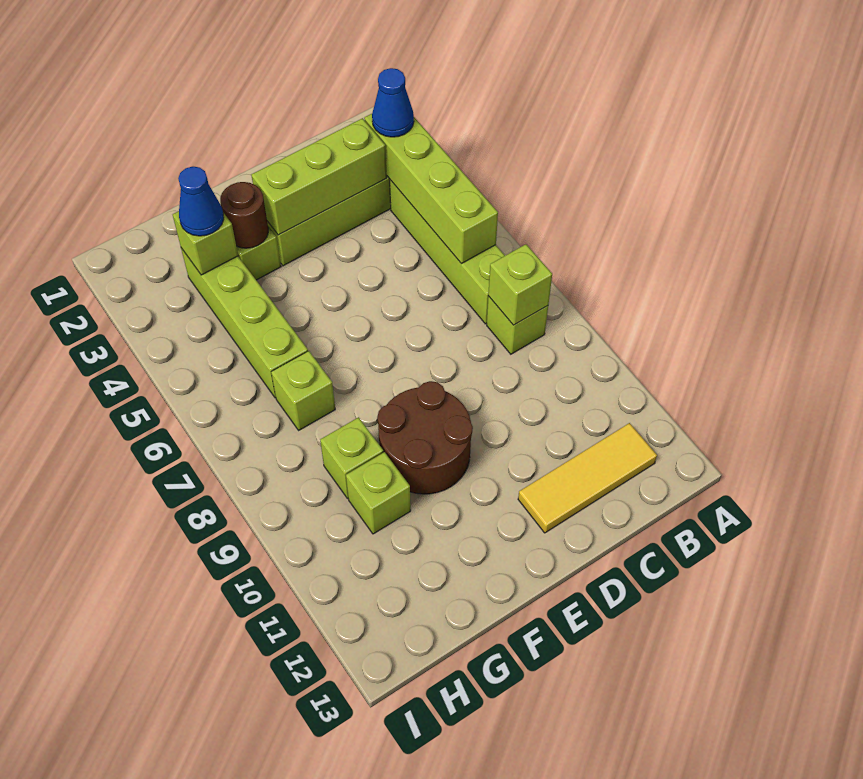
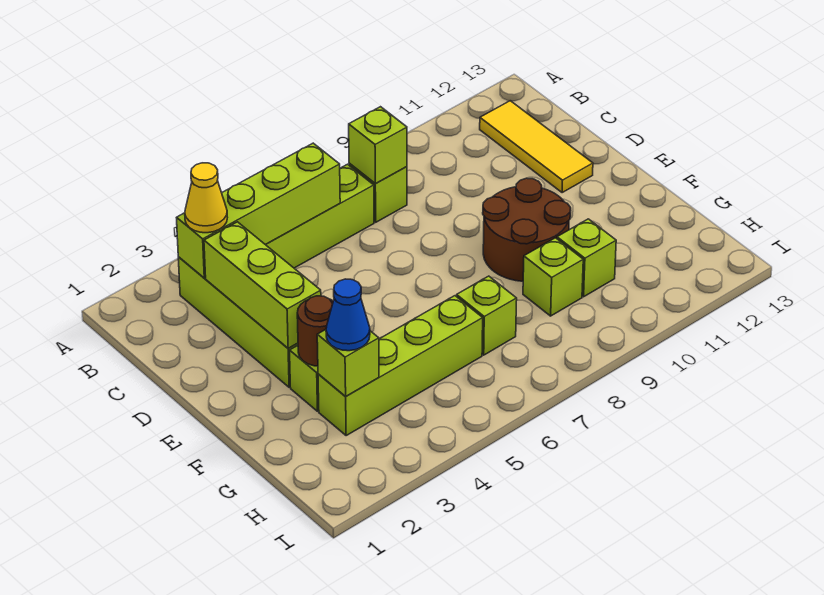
blue 1x1 cone [372,68,414,137] -> yellow 1x1 cone [185,163,227,233]

